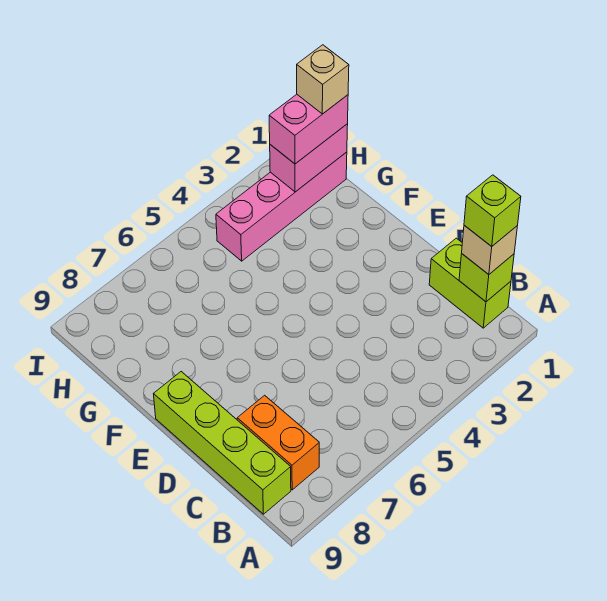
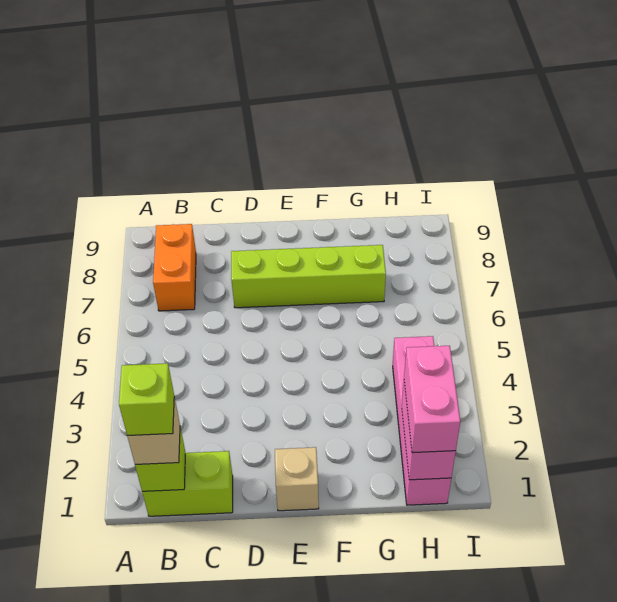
orange 1x2 brick [237,395,319,490] -> orange 1x2 brick turned to [153,224,196,311]
lime 1x4 brick [154,372,291,514] -> lime 1x4 brick moved to [231,245,386,308]
tan 1x1 brick [297,45,349,114] -> tan 1x1 brick moved to [275,447,319,511]

